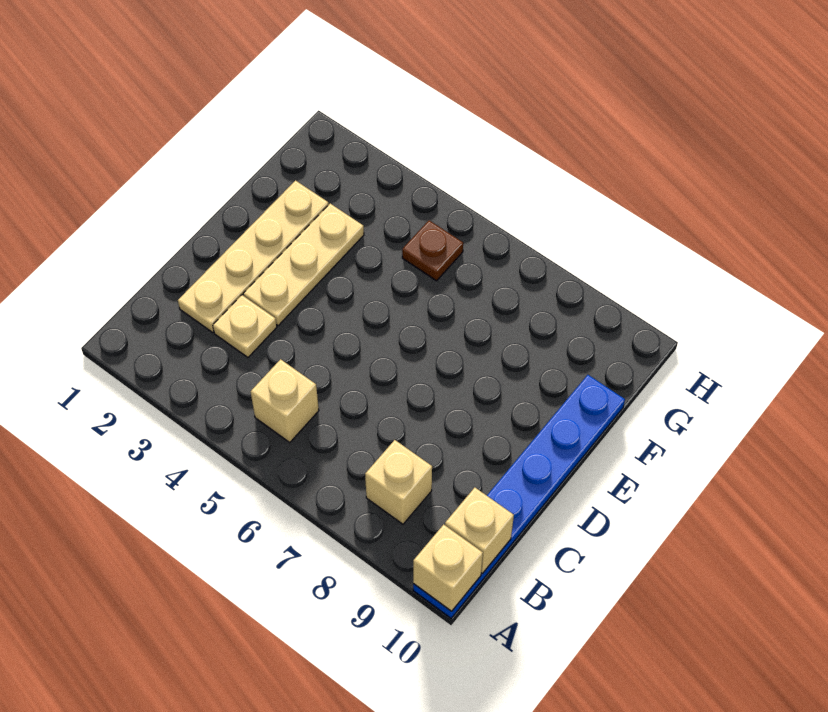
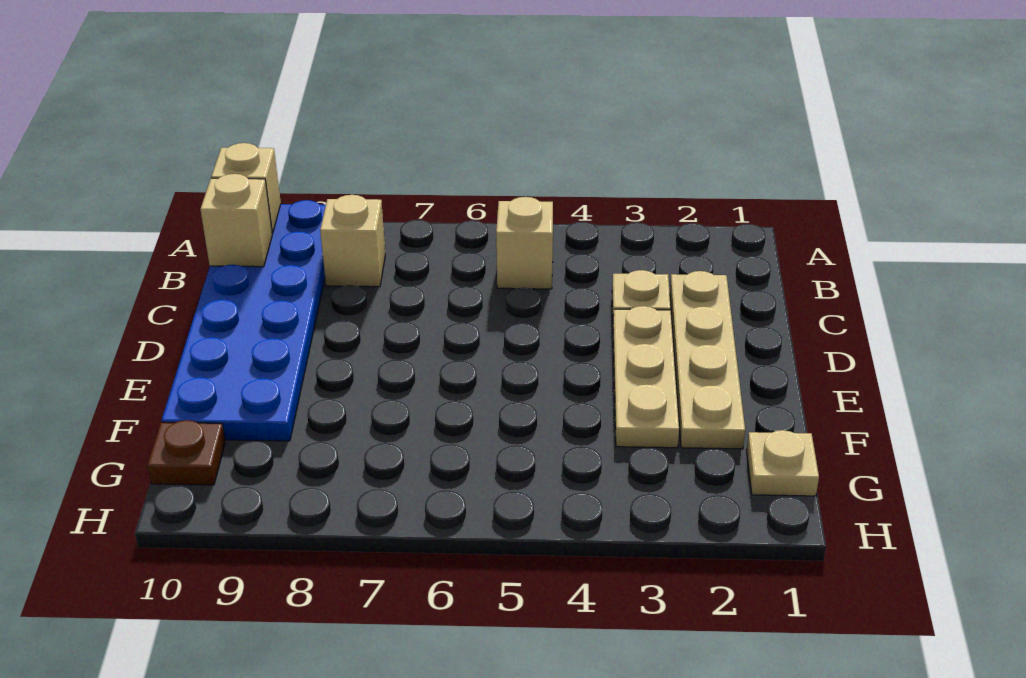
blue 1x6 plate [413,375,625,618] -> blue 2x6 plate [162,200,326,441]
none -> tan 1x1 plate [747,430,819,496]
brown 1x1 plate [402,220,463,281] -> brown 1x1 plate moved to [147,420,225,485]

